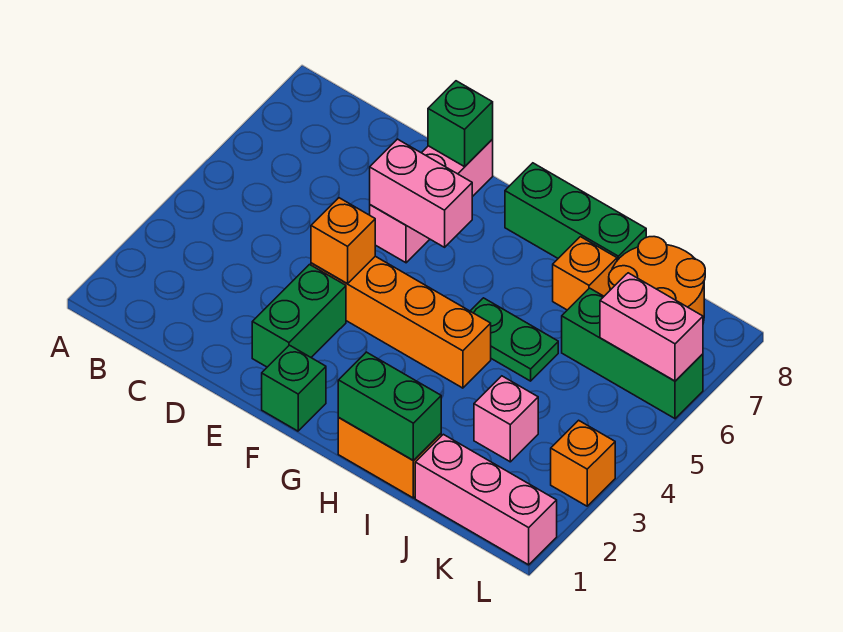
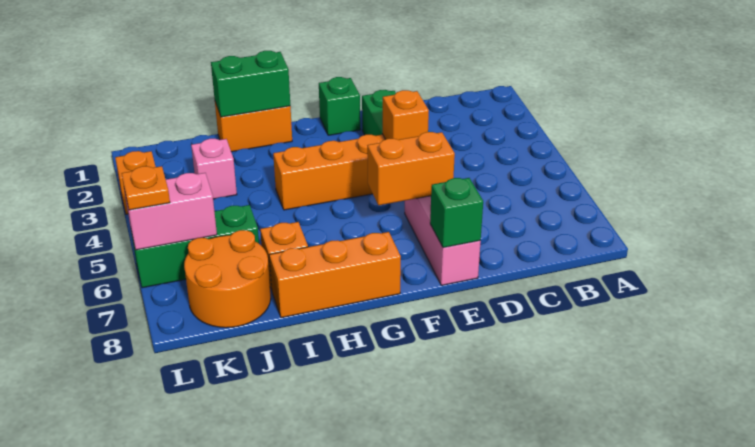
pink 1x2 brick [370,139,472,247] -> orange 1x2 brick [367,132,455,205]
green 1x3 brick [505,163,646,260] -> orange 1x3 brick [269,232,401,318]
green 1x2 plate [471,298,558,381] -> none
pink 1x3 brick [415,434,557,565] -> none
none -> orange 1x1 plate [122,166,170,210]

